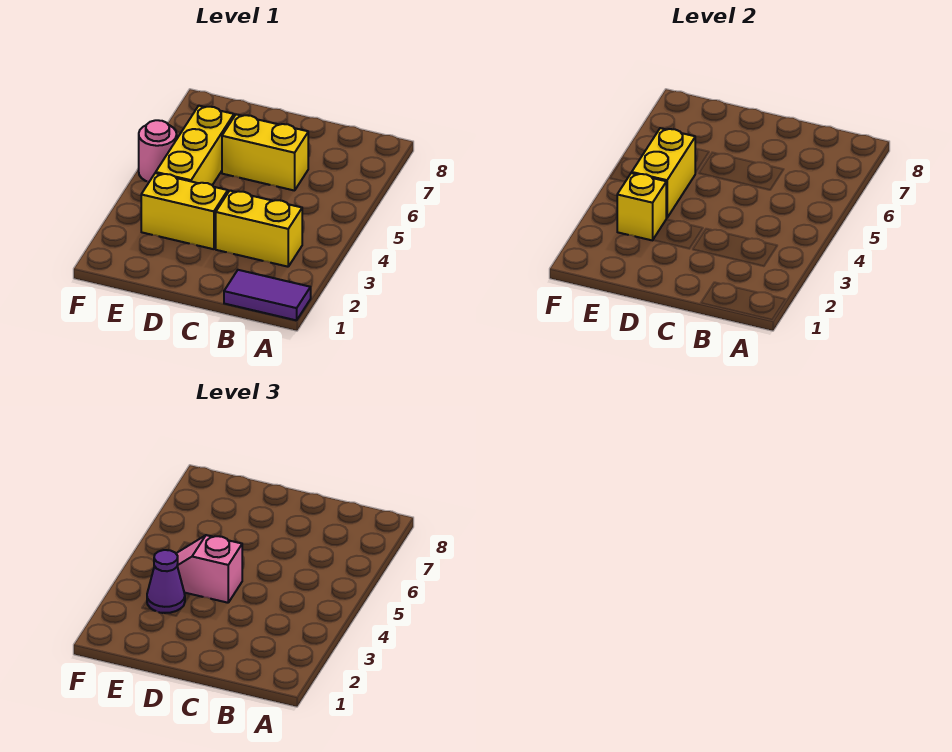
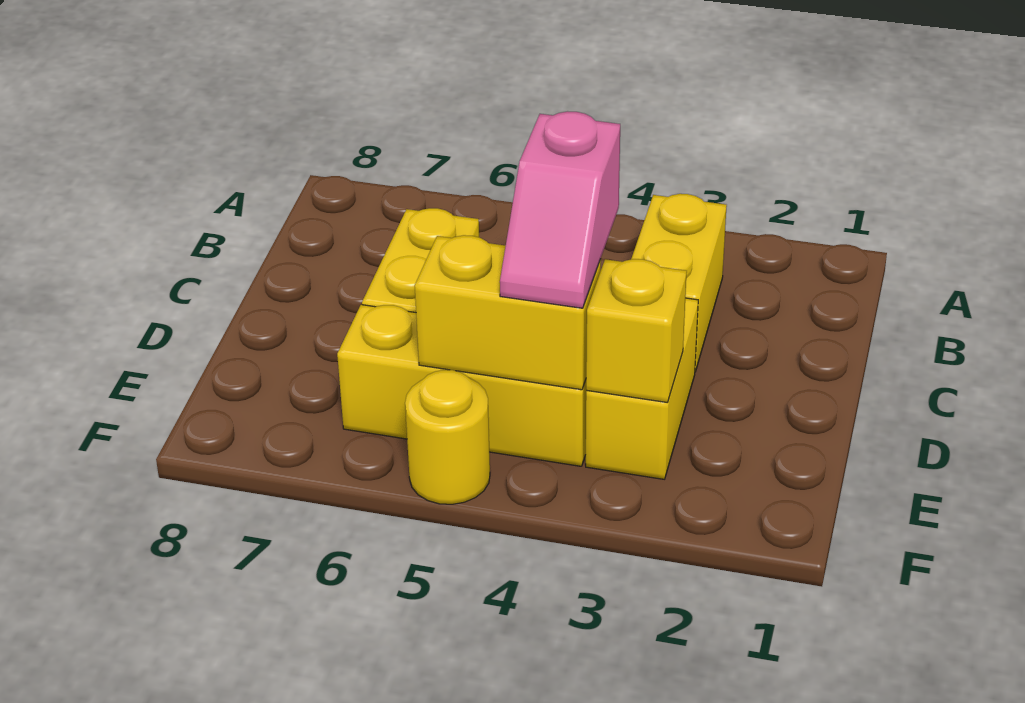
purple 1x2 tile [224,270,311,320] -> none
purple 1x1 cone [147,550,185,613] -> none
pink 1x1 round brick [139,120,177,182] -> yellow 1x1 round brick [405,370,490,504]

